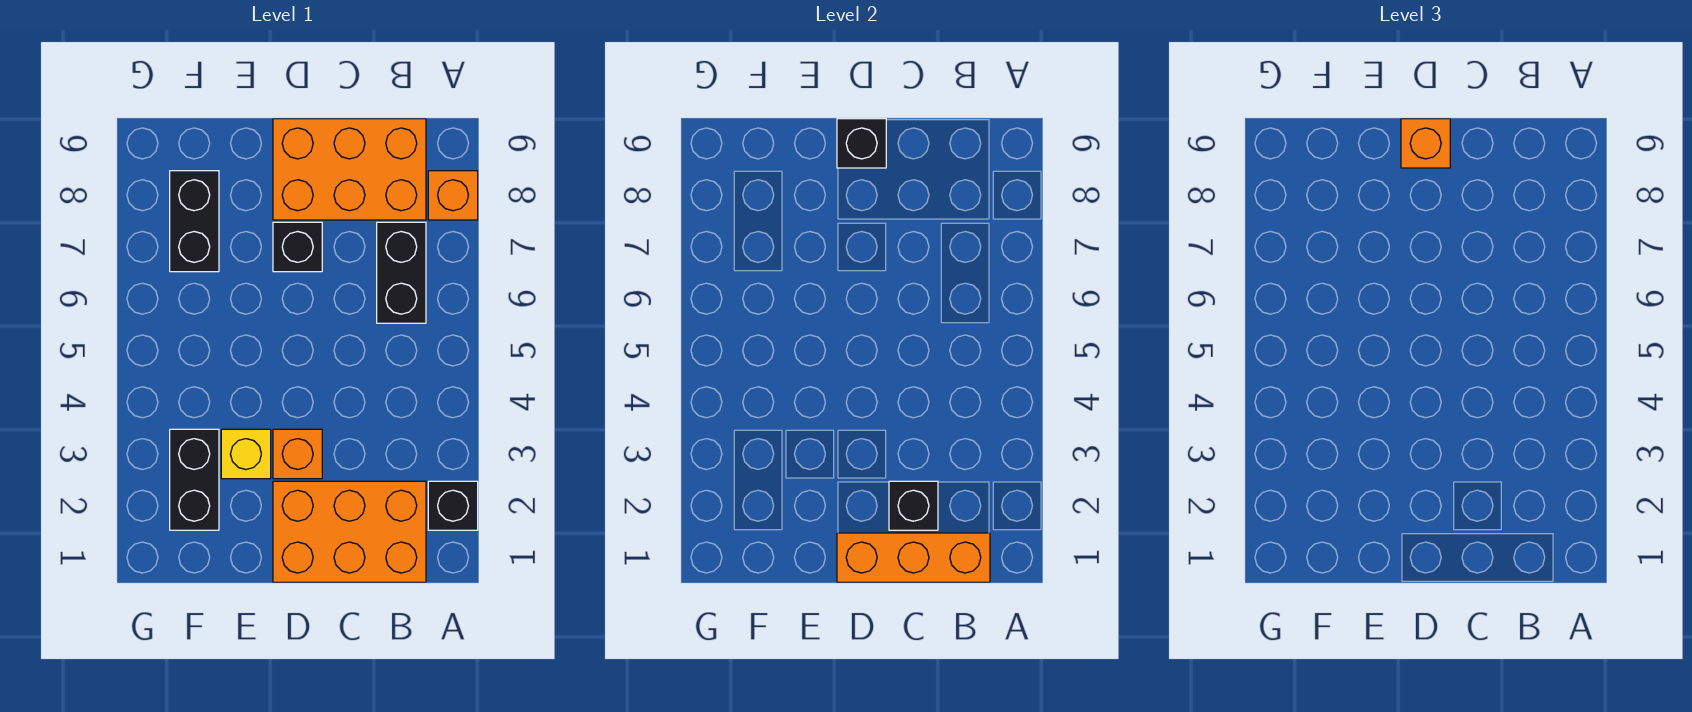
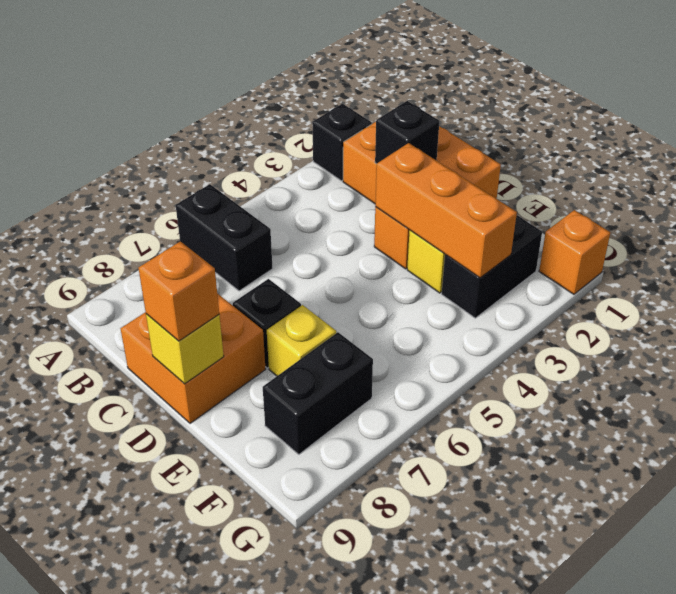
orange 1x1 brick [428,171,478,220] -> orange 1x1 brick moved to [539,210,610,294]
orange 1x3 brick [837,533,990,582] -> orange 1x3 brick moved to [375,143,517,278]
black 1x2 brick [377,222,426,323] -> black 1x2 brick turned to [176,184,273,291]
orange 2x3 brick [273,119,426,220] -> orange 2x2 brick [121,293,266,423]
black 1x1 brick [837,119,886,168] -> yellow 1x1 brick [146,314,224,384]
none -> yellow 1x1 brick [267,305,336,376]

